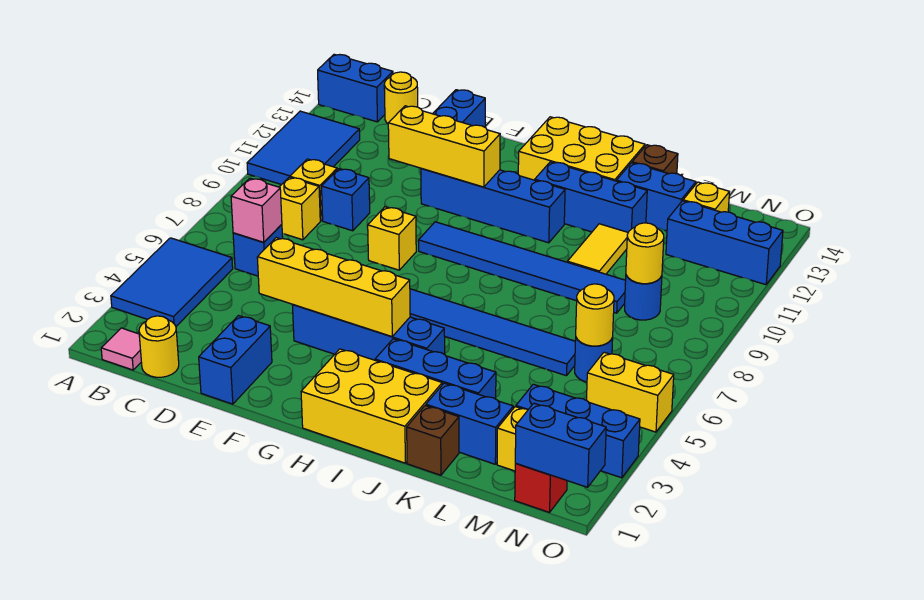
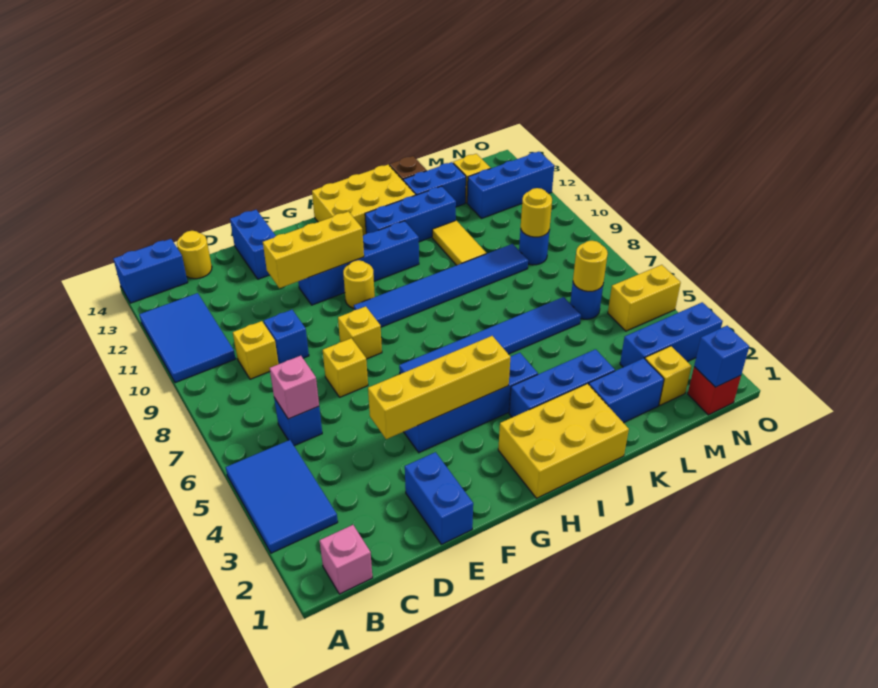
pink 1x1 tile [101,328,141,370] -> pink 1x1 brick [320,525,373,594]
yellow 1x1 round brick [139,316,179,377] -> yellow 1x1 round brick moved to [343,260,375,309]
yellow 1x1 brick [280,177,320,240] -> yellow 1x1 brick moved to [323,338,368,397]
brown 1x1 brick [407,406,459,475] -> none
blue 1x2 brick [515,403,606,487] -> blue 1x1 brick [694,326,749,387]

